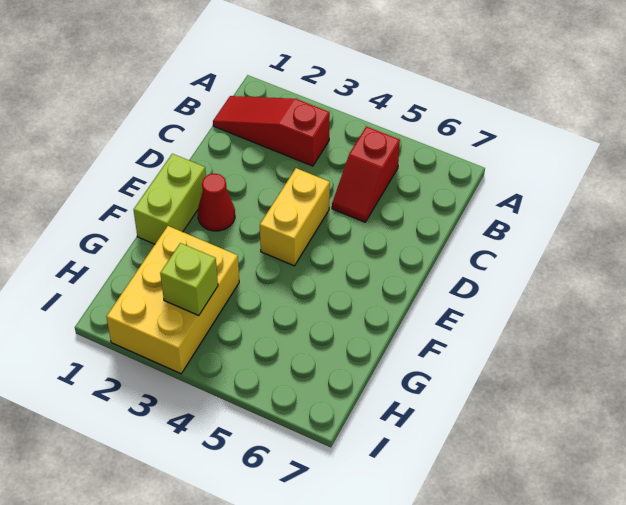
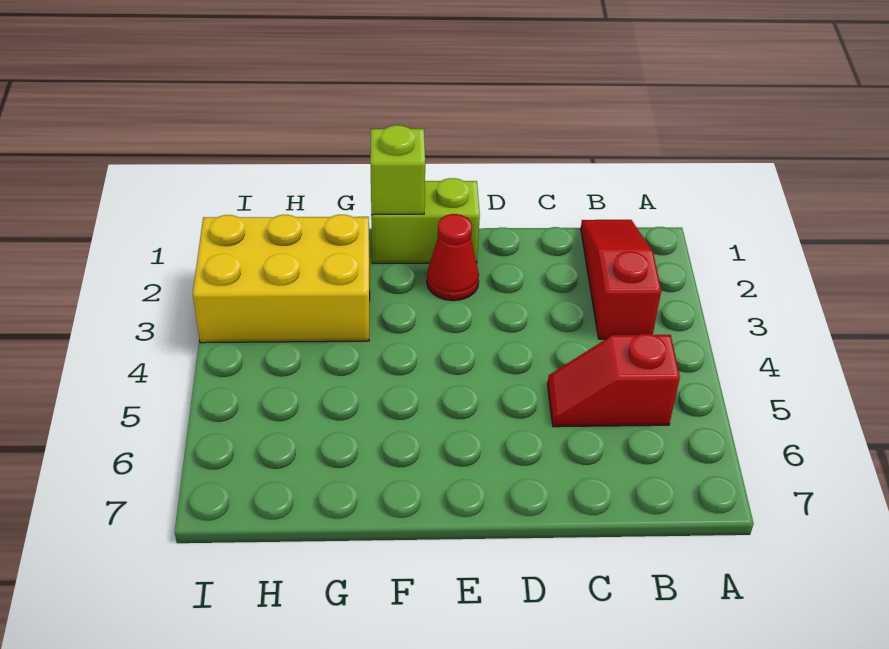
yellow 1x2 brick [260,168,330,266] -> none
lime 1x1 brick [160,243,218,315] -> lime 1x1 brick moved to [370,125,425,215]

